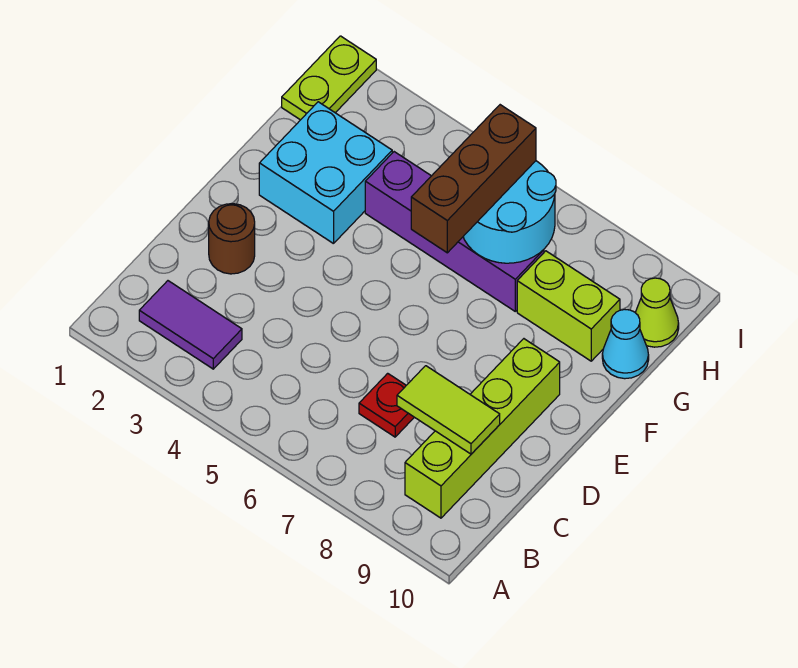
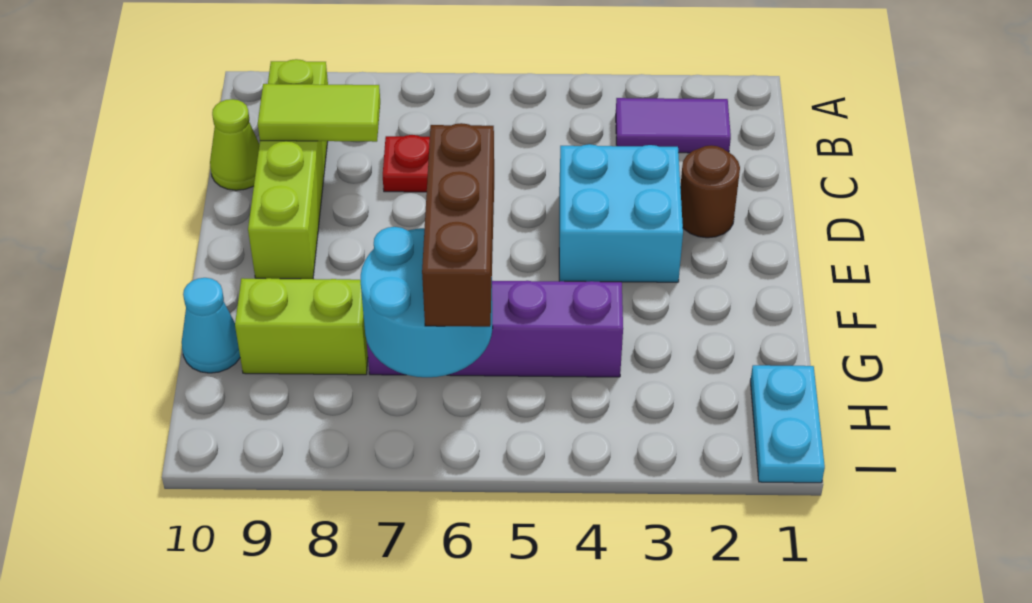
cyan 2x2 brick [259,102,392,244] -> cyan 2x2 brick moved to [559,144,683,282]
lime 1x2 plate [282,36,376,120] -> cyan 1x2 plate [750,365,825,483]
lime 1x1 cone [635,278,679,347] -> lime 1x1 cone moved to [210,99,259,190]

